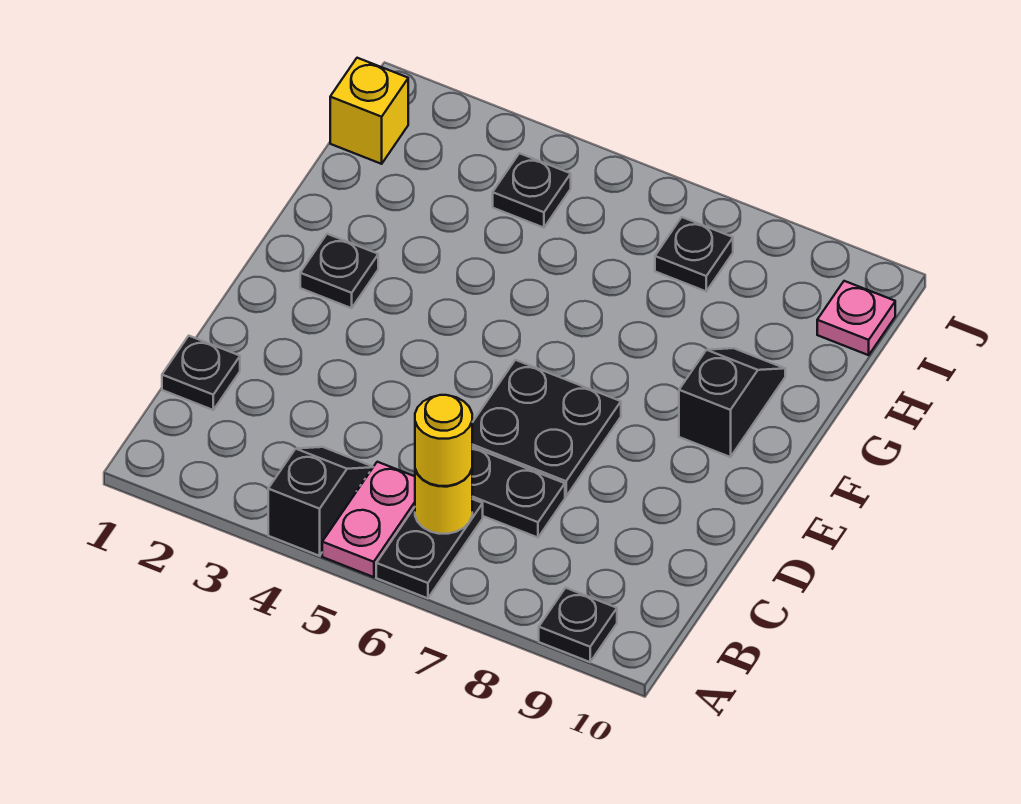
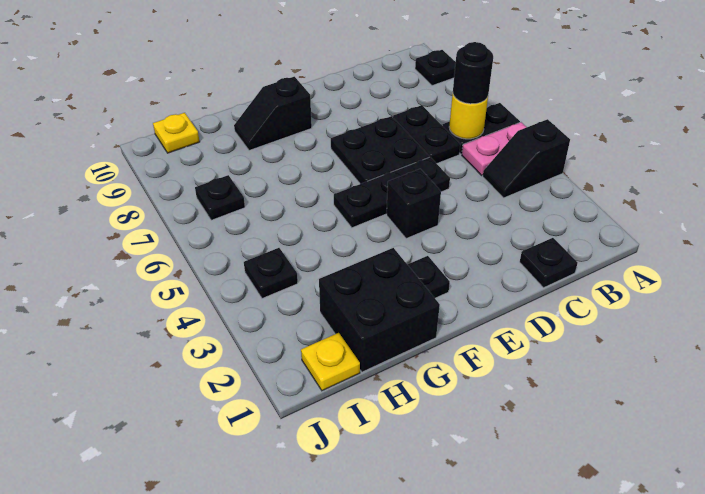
yellow 1x1 round brick [415,395,472,486] -> black 1x1 round brick [453,42,493,104]
none -> black 1x3 plate [334,157,450,228]
none -> black 1x1 brick [387,169,441,239]
none -> black 2x2 brick [319,248,440,372]
yellow 1x1 brick [330,58,408,164] -> yellow 1x1 plate [301,333,360,391]
pink 1x1 plate [817,281,895,355] -> yellow 1x1 plate [153,113,200,153]

